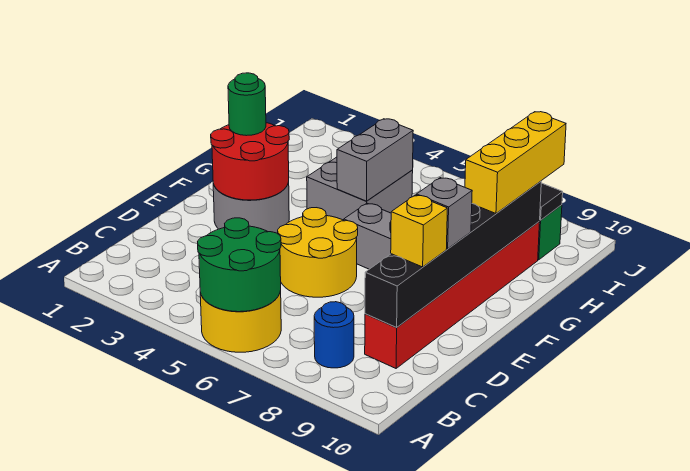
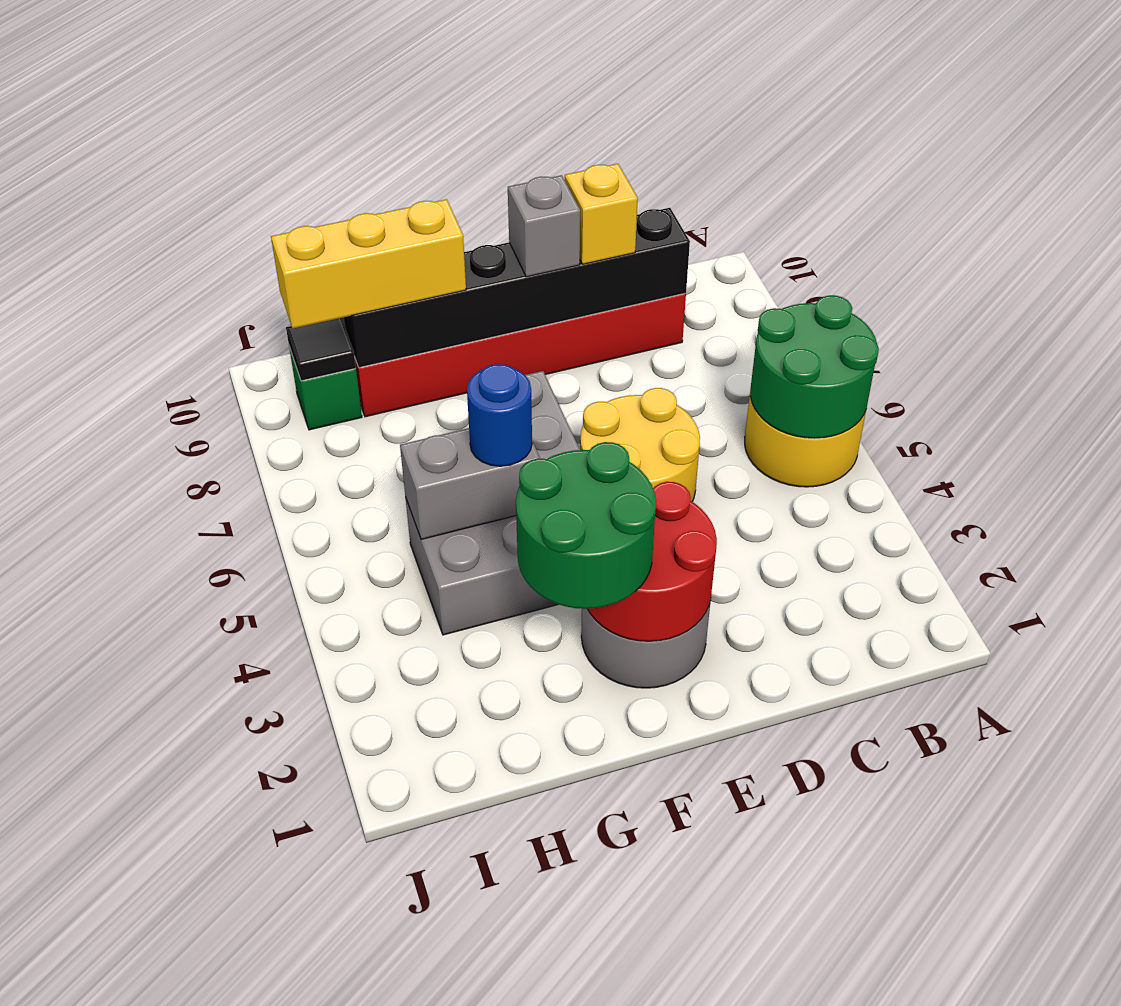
blue 1x1 round brick [314,302,354,368] -> blue 1x1 round brick moved to [467,364,532,466]
green 1x1 round brick [228,73,266,136] -> green 2x2 round brick [516,442,656,609]

